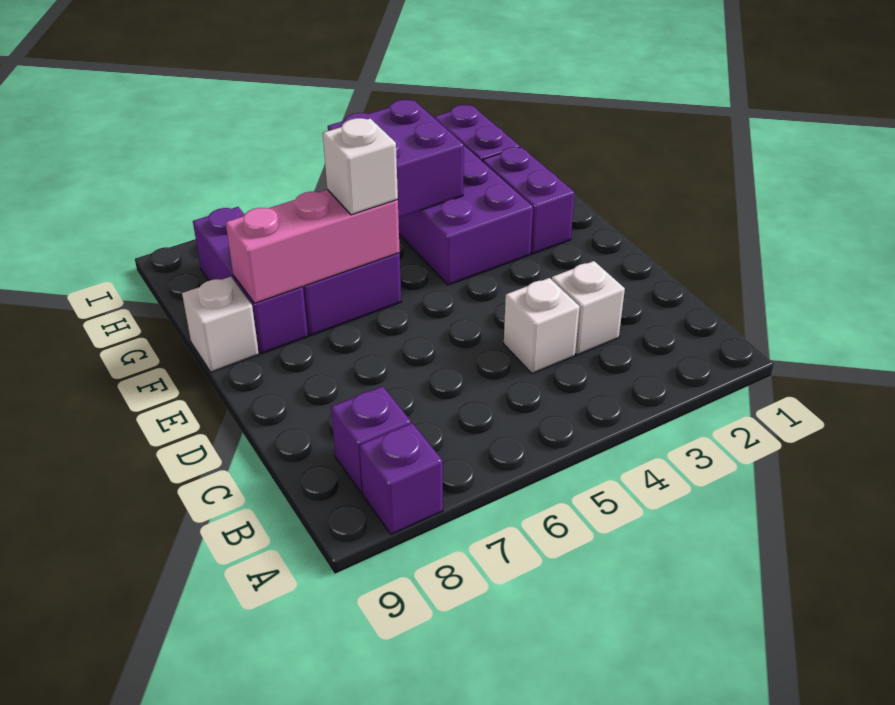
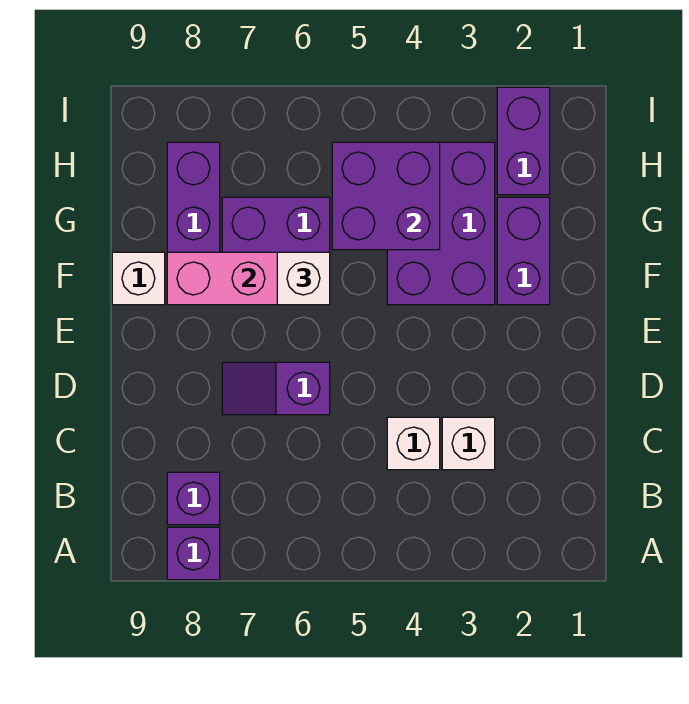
none -> purple 1x2 slope [222,362,330,415]

